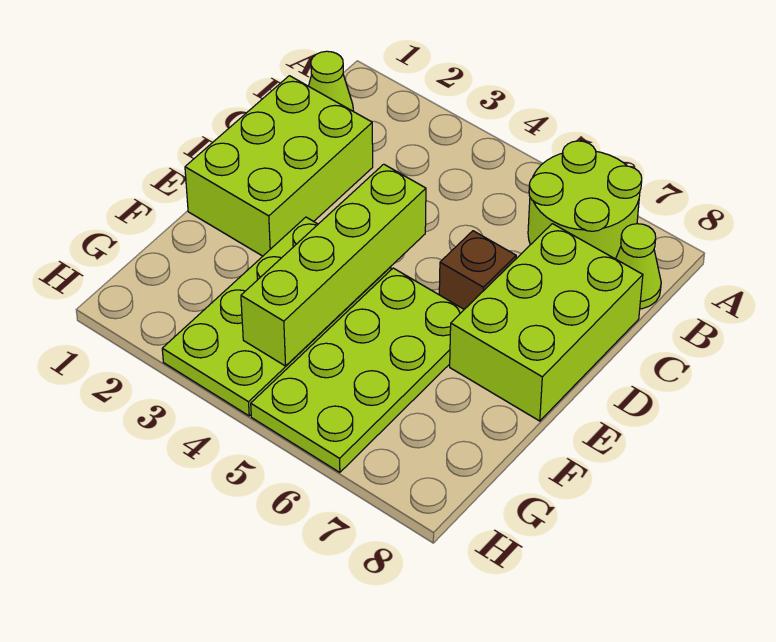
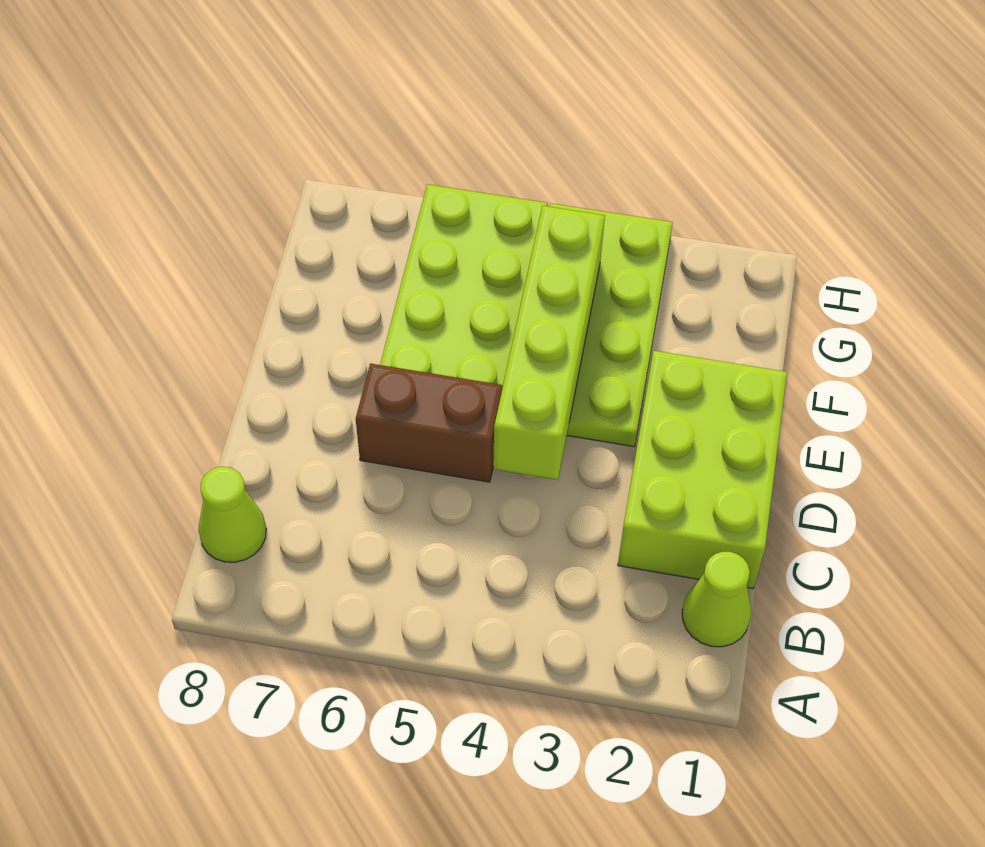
lime 2x2 round brick [528,141,642,259] -> none
lime 2x3 brick [450,224,643,421] -> none
brown 1x1 brick [439,231,516,309] -> brown 1x2 brick [356,363,503,482]

